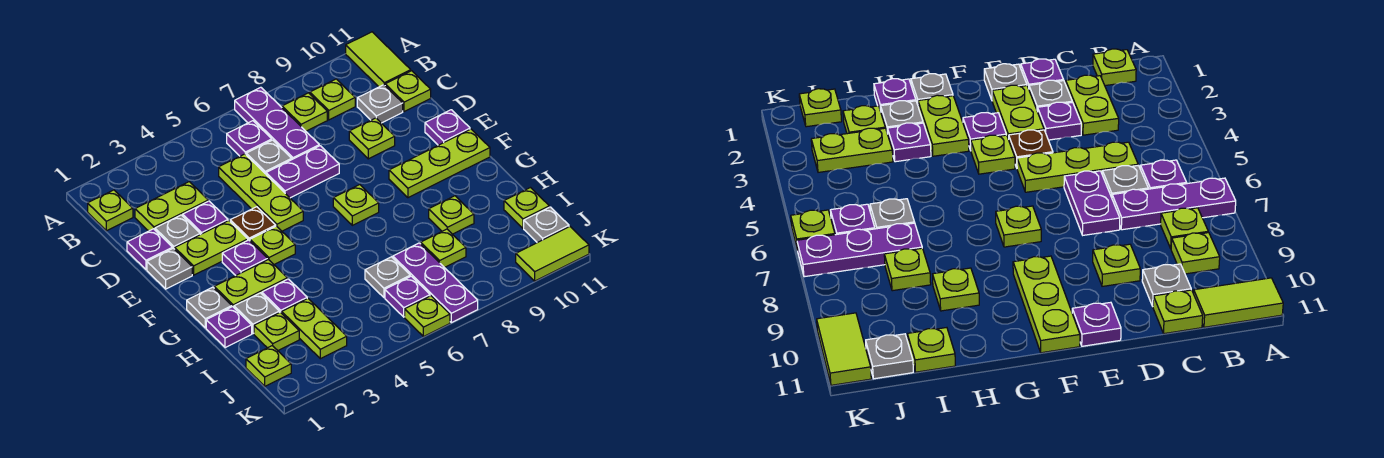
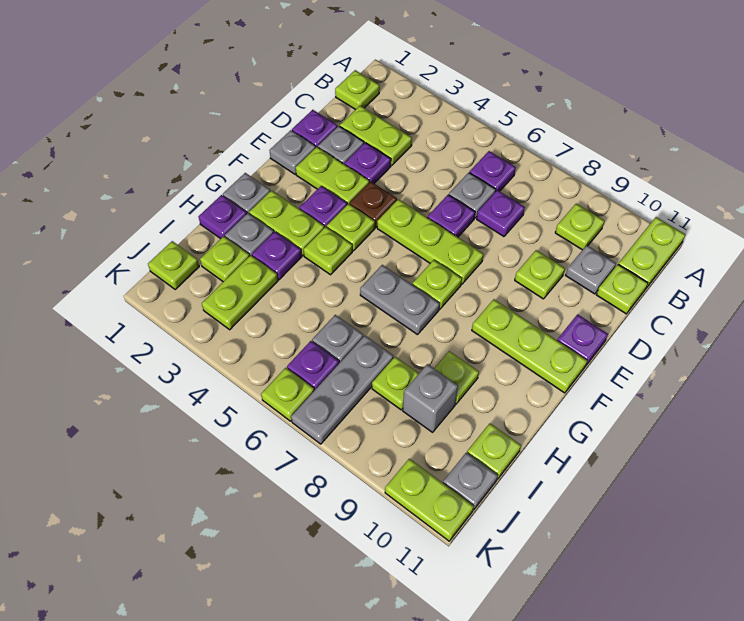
purple 1x3 plate [235,87,319,159] -> purple 1x1 plate [477,190,525,237]
lime 1x2 tile [346,32,411,87] -> lime 1x2 plate [618,217,685,288]
lime 1x1 plate [282,93,327,131] -> lime 1x1 plate moved to [303,227,352,275]
lime 1x3 plate [219,154,303,231] -> lime 1x3 plate turned to [377,199,483,284]
purple 1x2 plate [266,146,339,198] -> purple 1x1 plate [428,195,475,237]
none -> grey 1x2 plate [360,265,440,335]
purple 1x3 plate [393,243,478,323] -> grey 1x3 plate [291,336,394,444]
none -> grey 1x1 brick [403,364,458,432]
lime 1x2 tile [516,227,589,281] -> lime 1x2 plate [385,459,474,541]

